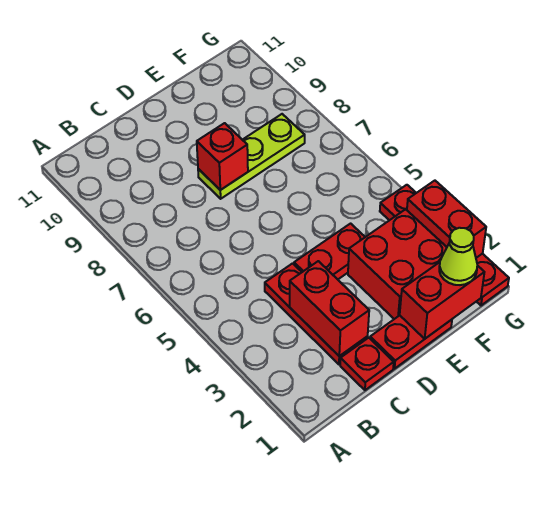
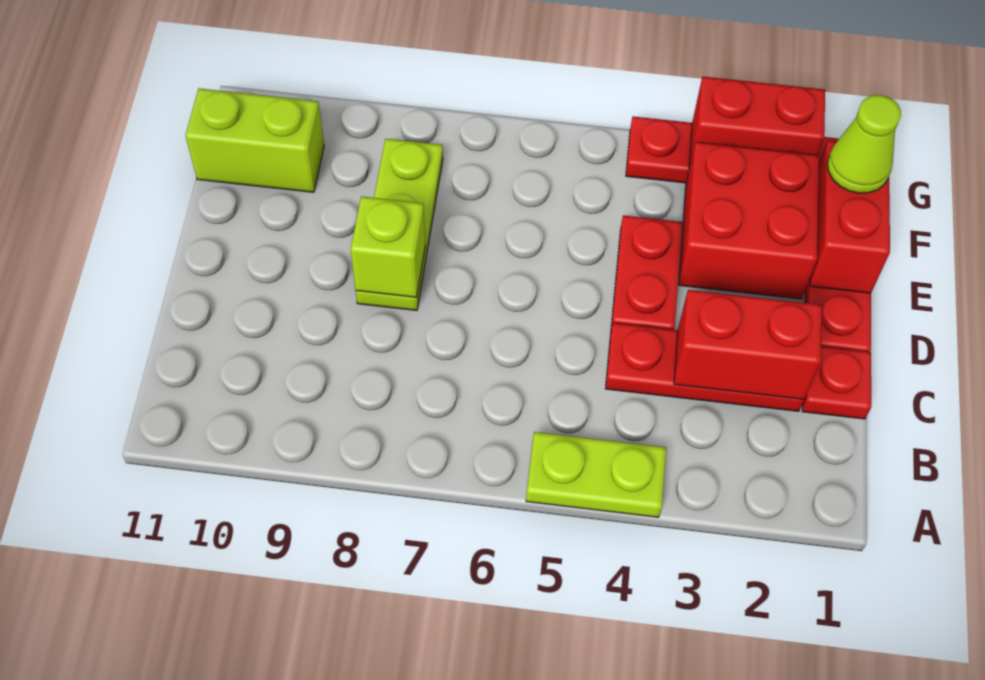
none -> lime 1x2 plate [526,432,666,517]
red 1x1 brick [197,123,248,190] -> lime 1x1 brick [351,196,425,297]
none -> lime 1x2 brick [185,88,324,192]

